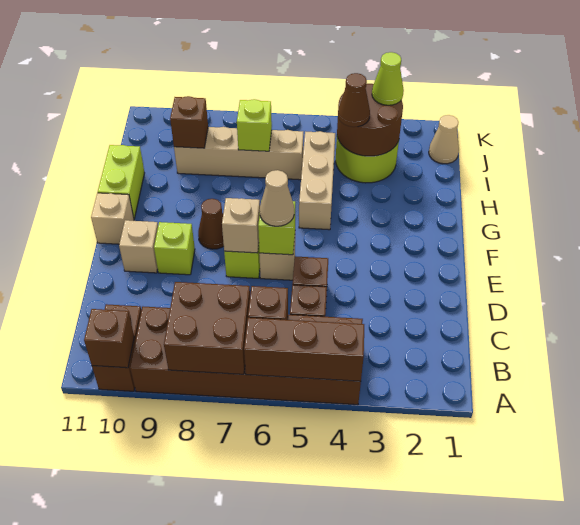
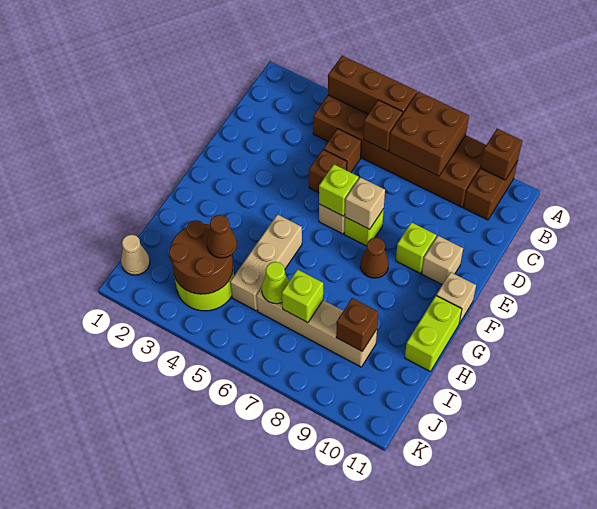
tan 1x1 cone [260,170,294,226] -> none
lime 1x1 cone [372,52,404,105] -> lime 1x1 cone moved to [262,262,289,304]

